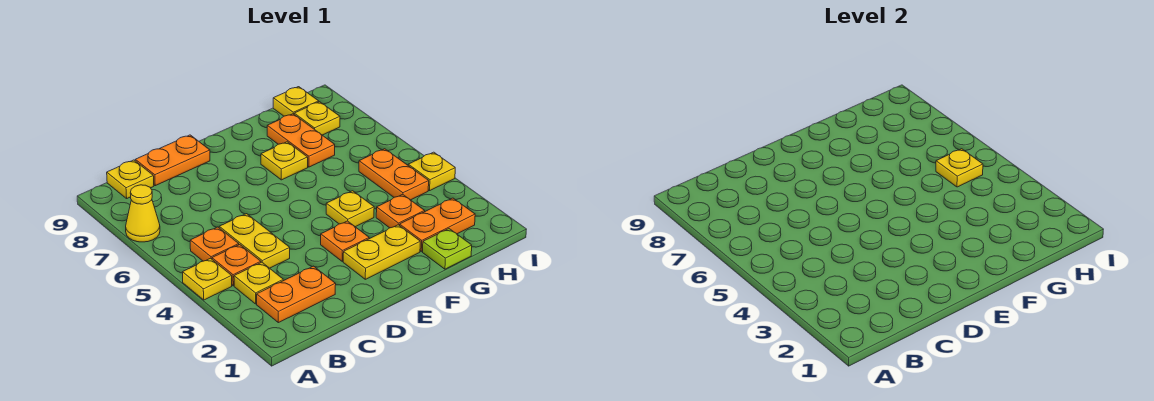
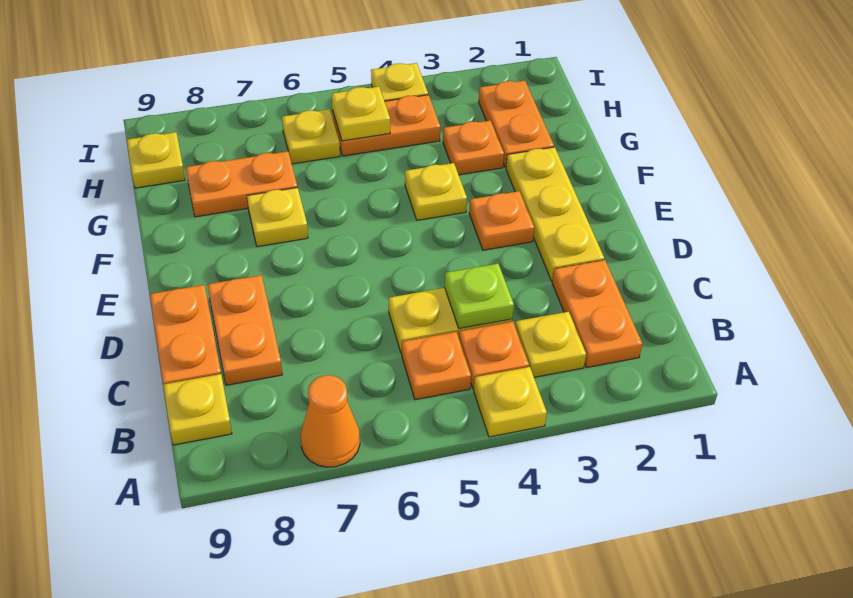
yellow 1x1 cone [126,185,160,242] -> orange 1x1 cone [301,375,360,467]
none -> orange 1x2 plate [208,275,282,385]
yellow 1x2 plate [343,225,420,279] -> yellow 1x3 plate [506,147,604,281]
lime 1x1 plate [423,229,472,269] -> lime 1x1 plate moved to [445,264,514,328]
yellow 1x1 plate [294,102,340,135] -> yellow 1x1 plate moved to [282,109,340,164]

